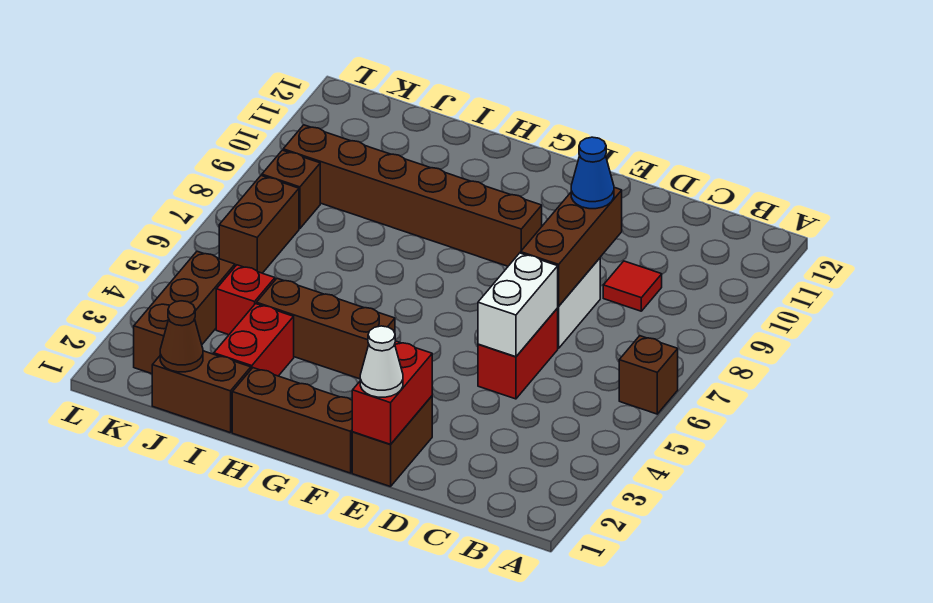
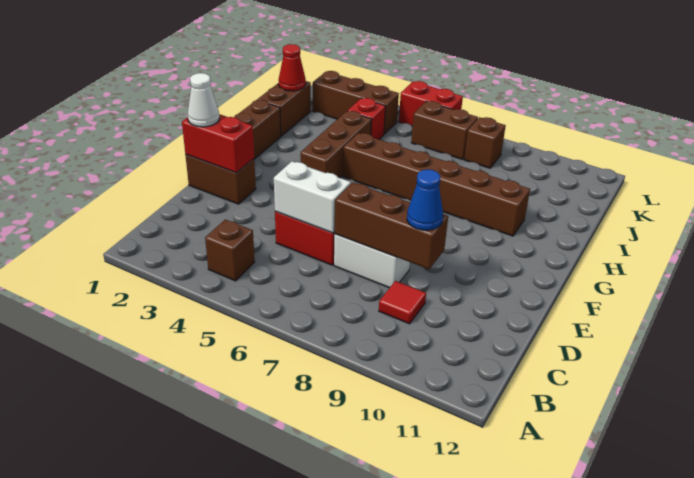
brown 1x1 brick [619,336,678,414] -> brown 1x1 brick moved to [205,220,255,281]
brown 1x6 brick [283,125,542,266] -> brown 1x6 brick turned to [343,133,530,236]
red 1x2 brick [214,304,294,376] -> red 1x2 brick moved to [399,81,463,126]
brown 1x1 cone [160,301,203,372] -> red 1x1 cone [279,44,306,91]

